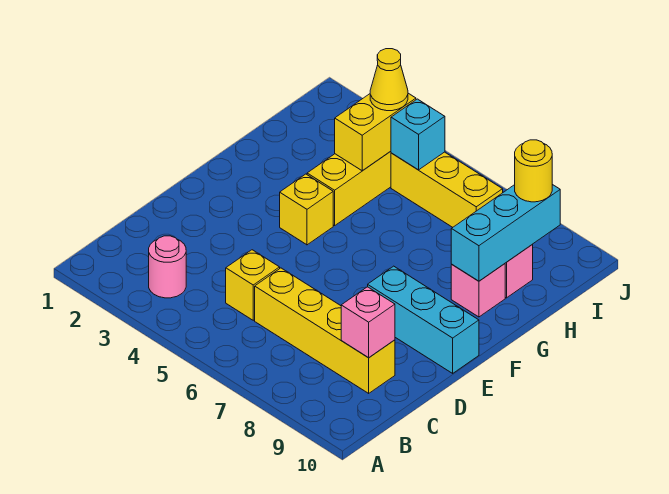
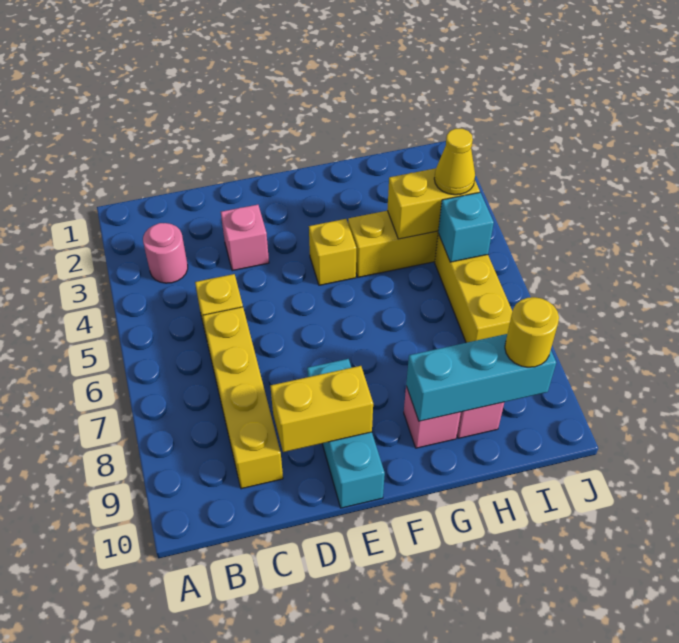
pink 1x1 brick [341,287,395,358] -> pink 1x1 brick moved to [221,205,269,271]
none -> yellow 1x2 brick [270,366,373,452]

